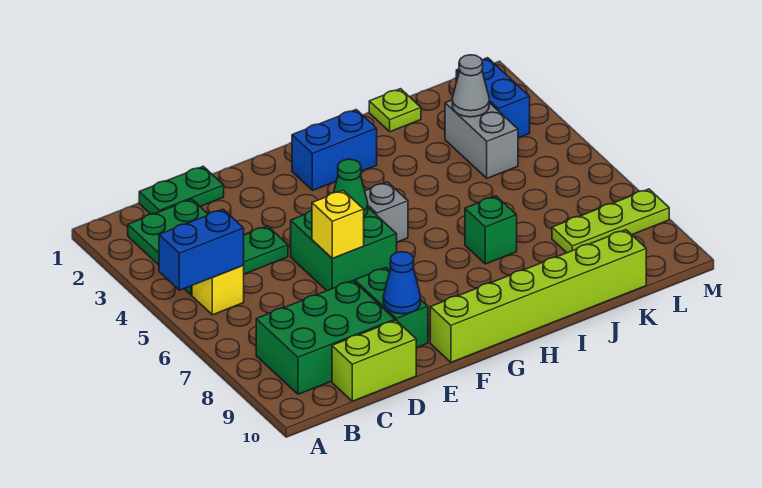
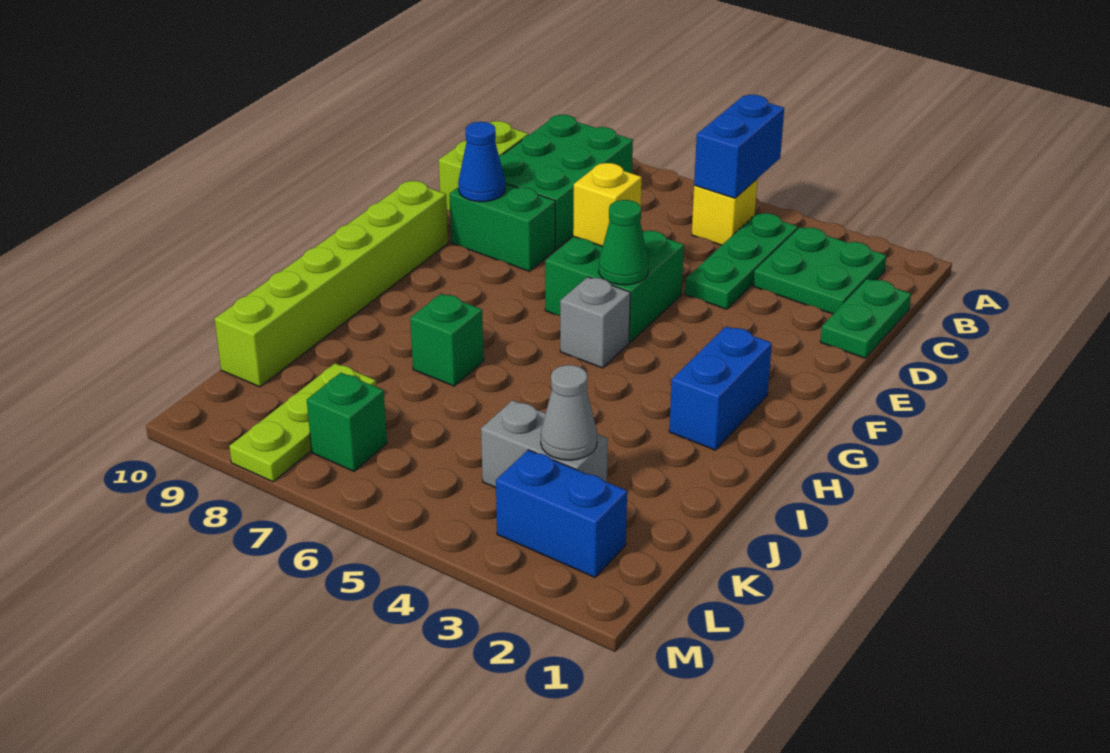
lime 1x1 plate [369,89,421,132] -> none
none -> green 1x1 brick [307,373,387,471]

